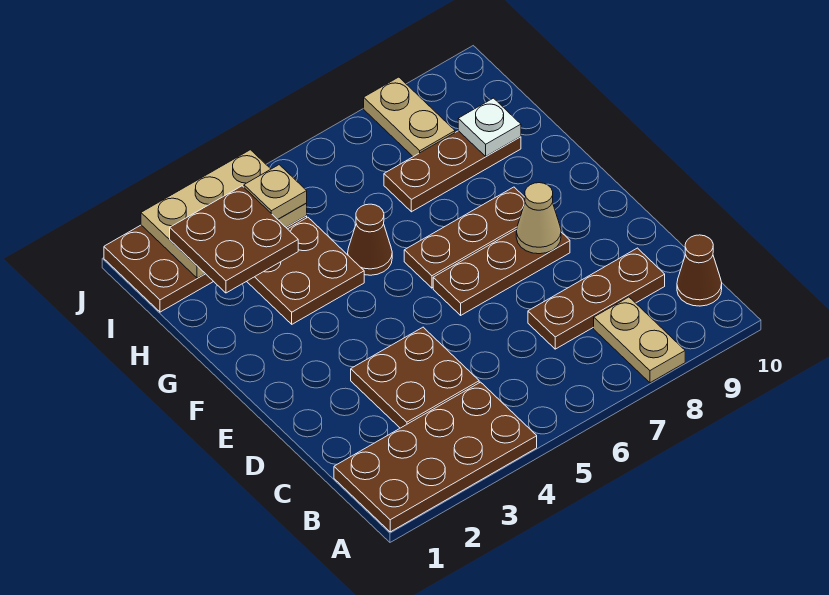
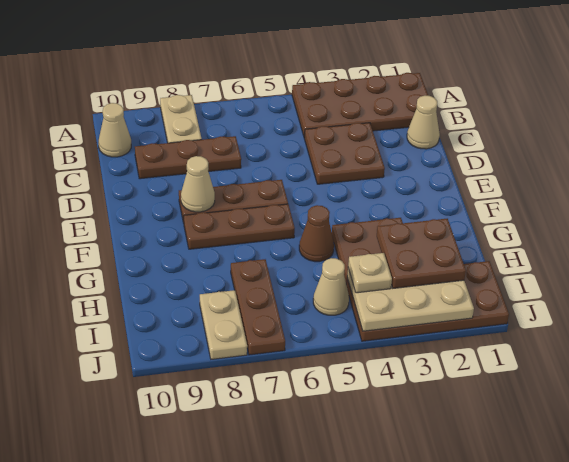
brown 1x1 cone [677,235,722,306] -> tan 1x1 cone [98,103,131,157]
none -> tan 1x1 cone [407,96,440,149]
brown 1x3 plate [384,131,521,212] -> brown 1x3 plate turned to [231,259,285,355]
white 1x1 plate [458,98,521,156] -> none
none -> tan 1x1 cone [313,258,349,315]

